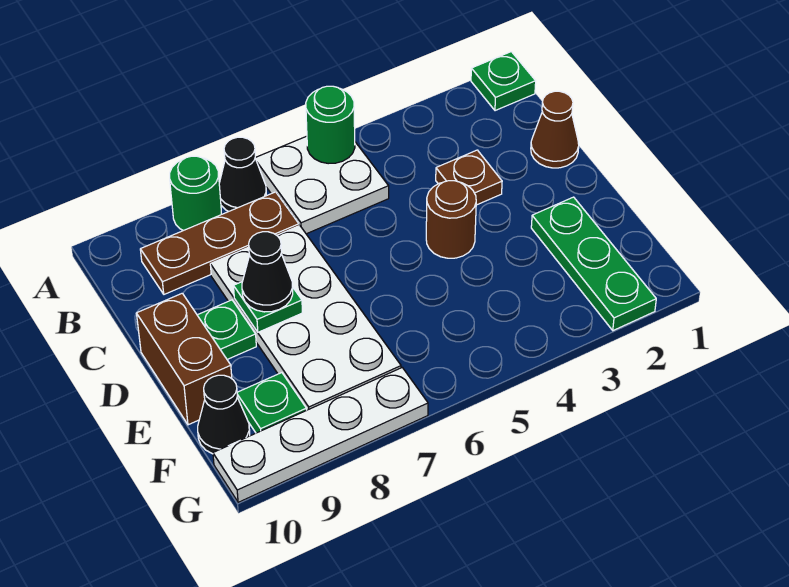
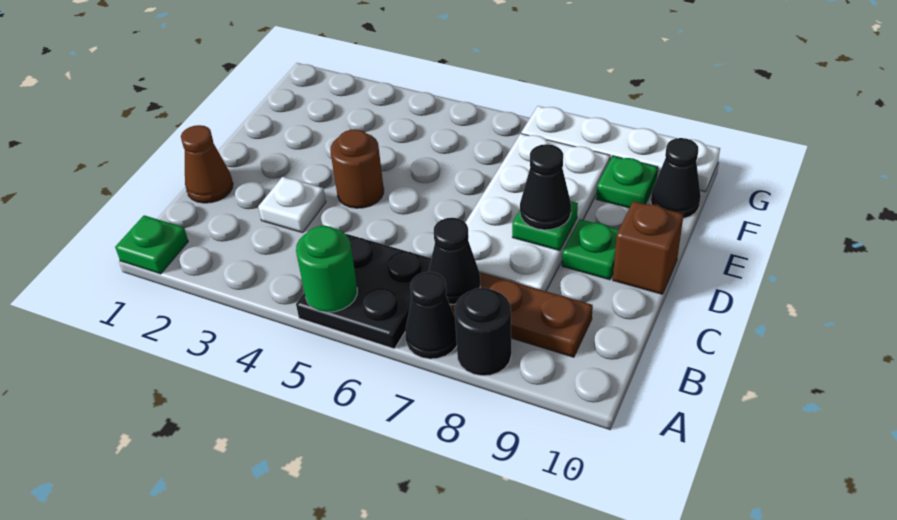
white 2x2 plate [255,136,389,234] -> black 2x2 plate [296,234,431,349]
green 1x1 round brick [170,156,221,231] -> black 1x1 round brick [454,288,511,376]
none -> black 1x1 cone [429,218,480,304]
brown 1x1 plate [436,150,502,205] -> white 1x1 plate [258,177,326,233]
brown 1x2 brick [137,293,232,425] -> brown 1x1 brick [613,201,684,294]
green 1x3 plate [531,197,656,331] -> none

